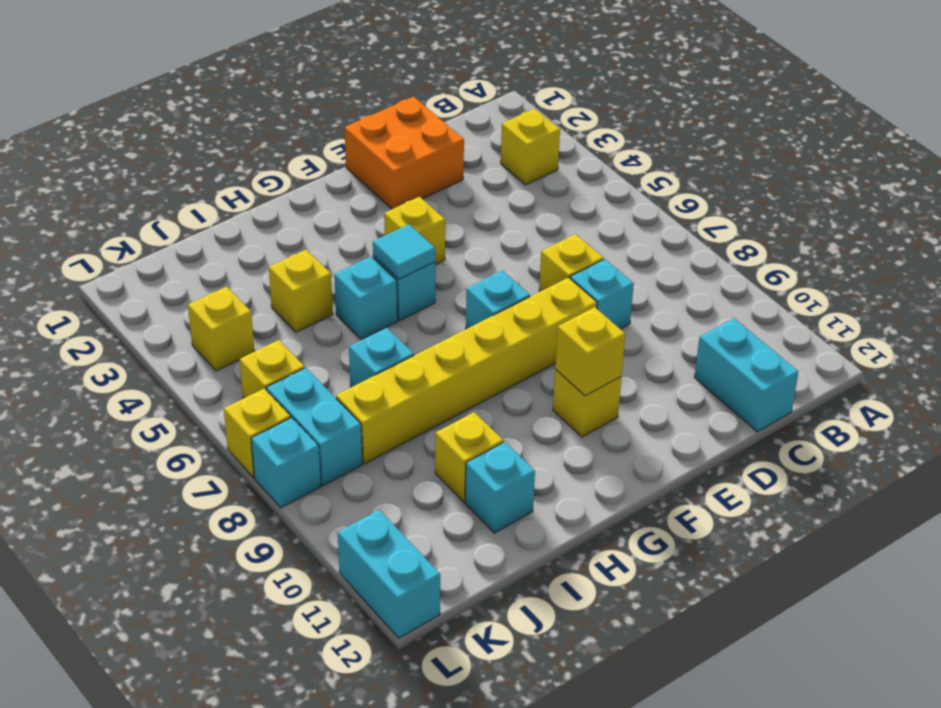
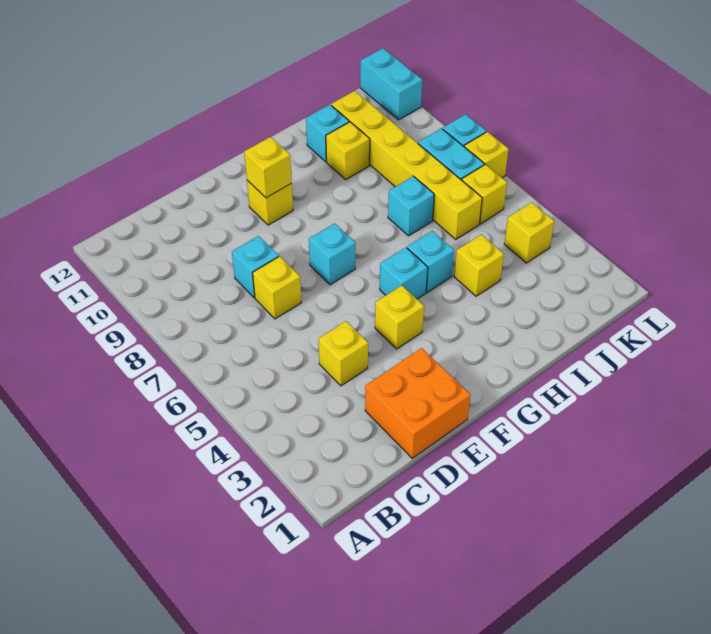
yellow 1x1 brick [501,109,560,185] -> yellow 1x1 brick moved to [319,321,368,386]
cyan 1x2 brick [694,318,798,432] -> none
yellow 1x6 brick [336,278,597,464] -> yellow 1x6 brick turned to [331,91,482,239]
cyan 1x1 tile [373,224,435,279] -> none

